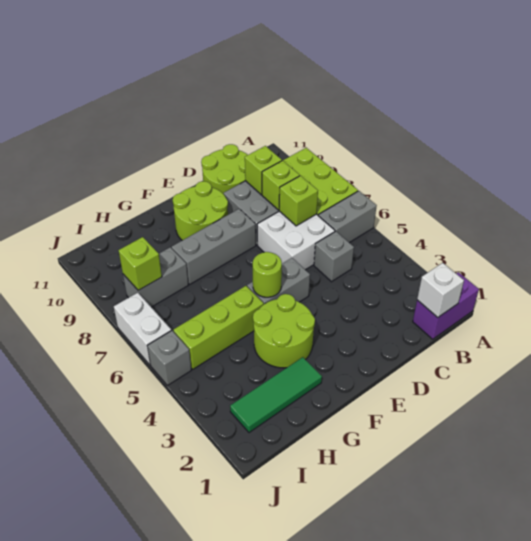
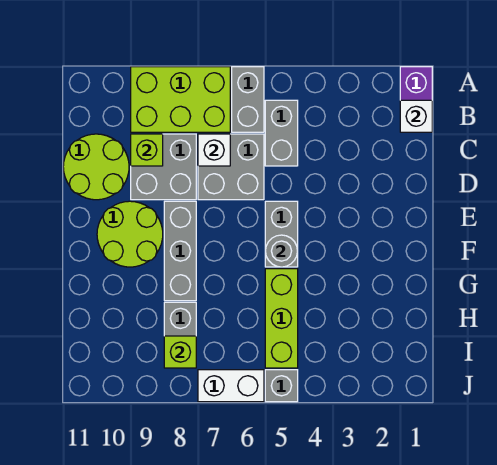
grey 1x1 brick [314,231,354,282] -> grey 1x2 brick [265,100,298,166]
white 2x2 brick [257,211,335,270] -> grey 2x2 brick [198,134,264,200]
lime 1x1 brick [279,176,318,226] -> white 1x1 brick [198,134,230,166]
lime 1x1 brick [262,161,300,210] -> none
lime 2x2 round brick [253,294,315,368] -> none
lime 1x1 round brick [253,252,282,297] -> grey 1x1 round brick [265,235,298,267]
green 1x3 tile [230,357,322,433] -> none

